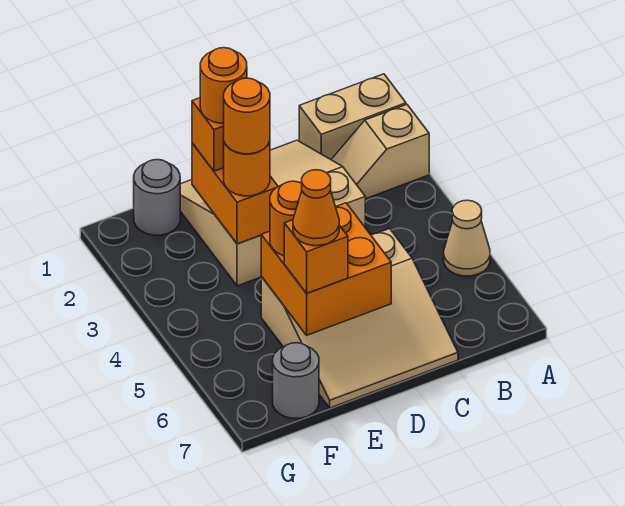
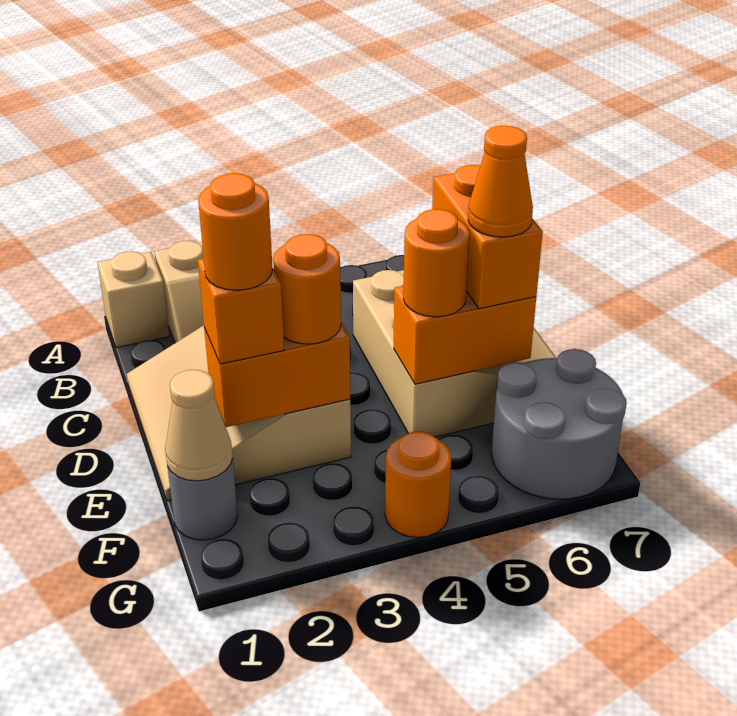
tan 1x2 brick [299,74,406,159] -> tan 1x1 brick [97,251,170,348]
tan 1x1 cone [444,200,490,276] -> tan 1x1 cone moved to [165,370,233,481]
orange 2x2 brick [261,203,391,335] -> orange 1x2 brick [394,286,536,384]
orange 1x1 round brick [224,78,270,154] -> orange 1x1 round brick moved to [385,431,451,537]
orange 1x1 brick [284,220,348,293] -> orange 1x2 brick [432,165,543,309]
grey 1x1 round brick [273,343,319,418] -> grey 2x2 round brick [492,349,627,499]

